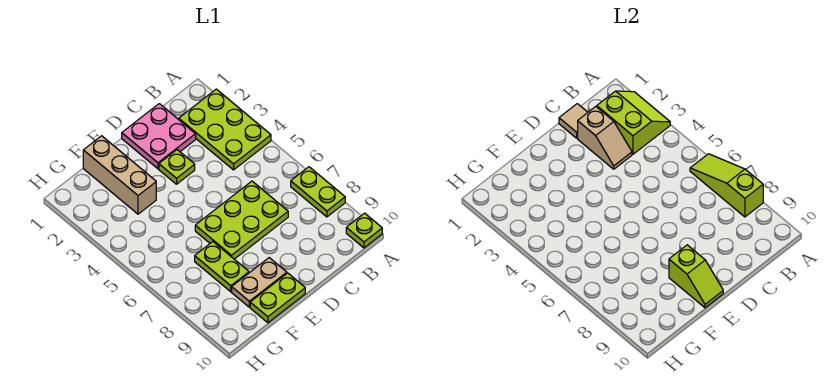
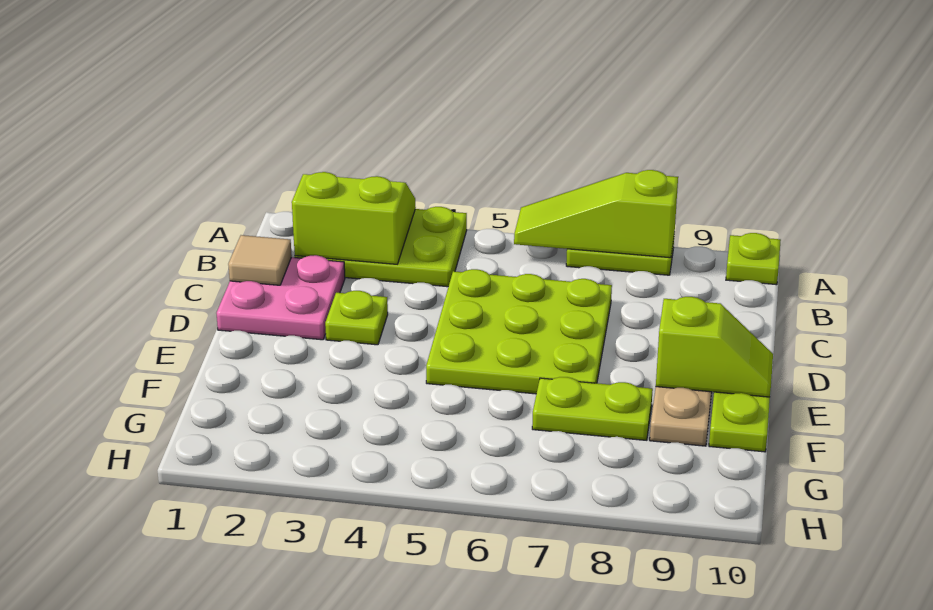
tan 1x2 slope [578,107,632,169] -> none
lime 2x3 plate [195,181,288,259] -> lime 3x3 plate [426,269,612,394]
tan 1x3 brick [83,136,156,214] -> none

